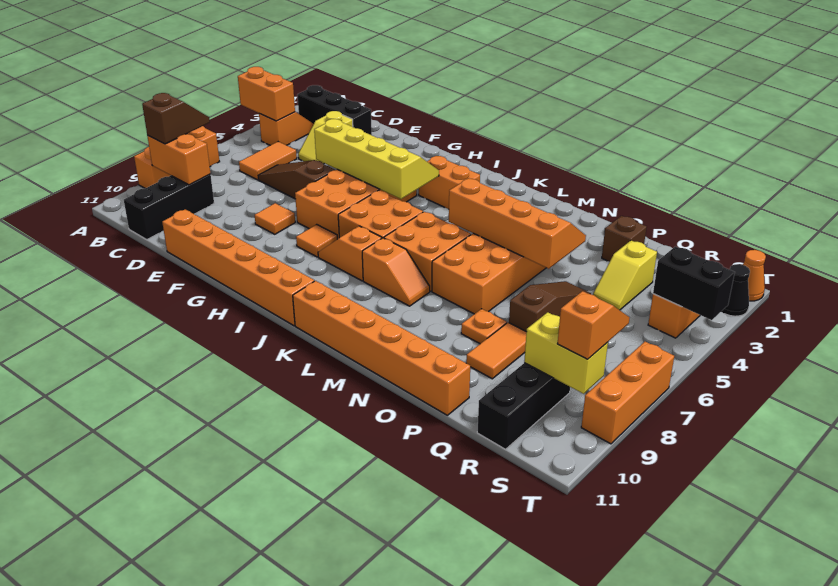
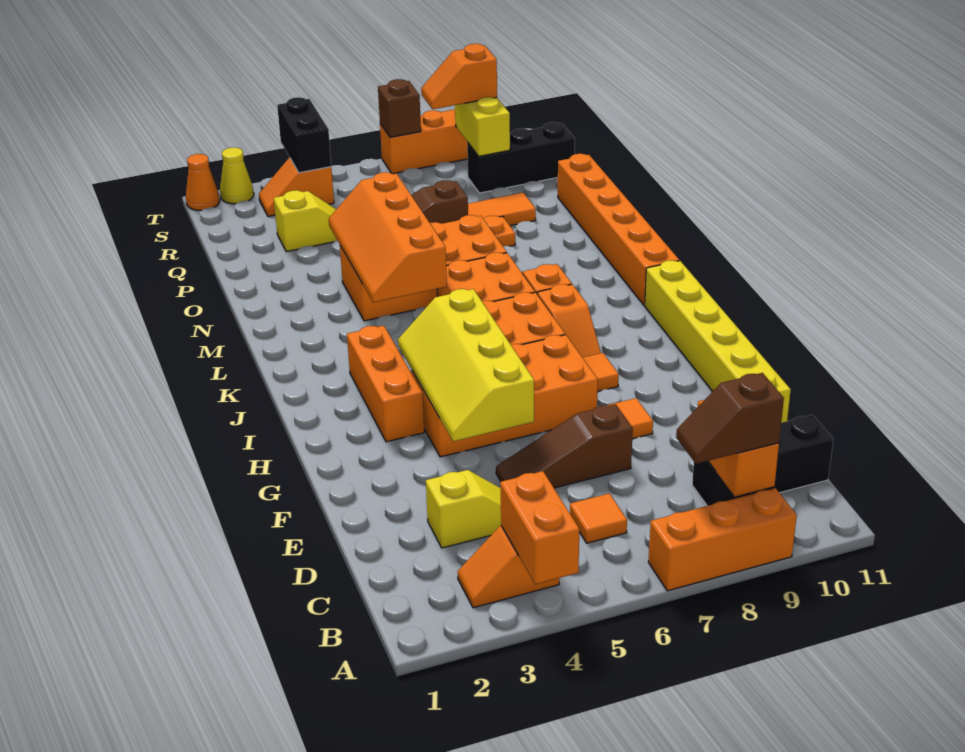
black 1x3 brick [297,85,372,135] -> none
orange 1x2 tile [239,142,297,180] -> orange 1x1 tile [570,493,627,543]
brown 1x3 slope [258,160,335,199] -> brown 1x3 slope turned to [496,404,633,488]
orange 1x6 brick [162,209,314,326] -> yellow 1x6 brick [645,260,791,423]
orange 1x2 brick [419,156,480,209] -> orange 1x3 brick [347,326,424,442]
brown 1x1 brick [602,216,647,262] -> brown 1x1 brick moved to [378,79,421,138]
black 1x1 cone [721,264,750,316] -> yellow 1x1 cone [220,147,254,204]

